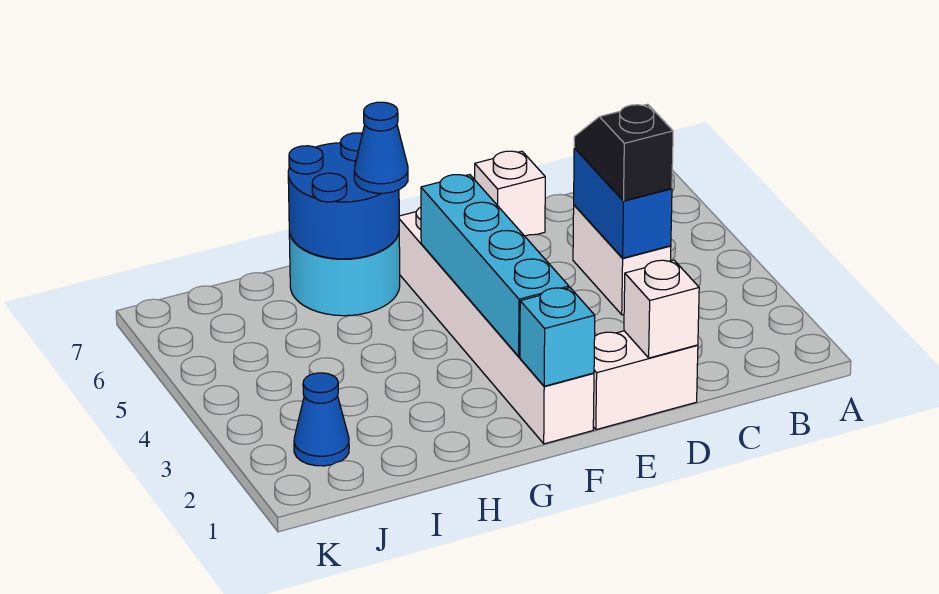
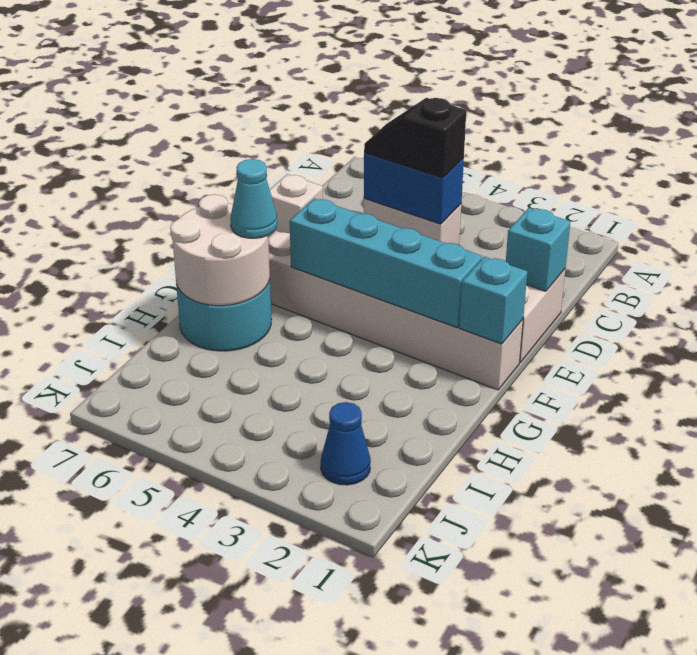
white 1x1 brick [624,260,699,358] -> cyan 1x1 brick [506,208,570,291]
blue 2x2 round brick [288,133,399,259] -> white 2x2 round brick [170,194,270,306]
blue 1x1 cone [354,102,408,193] -> cyan 1x1 cone [230,159,277,238]

